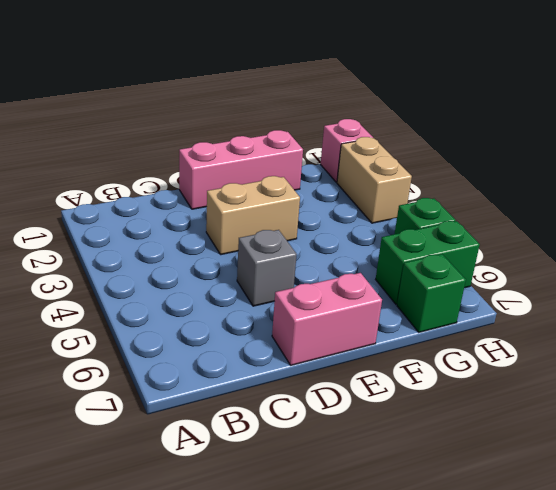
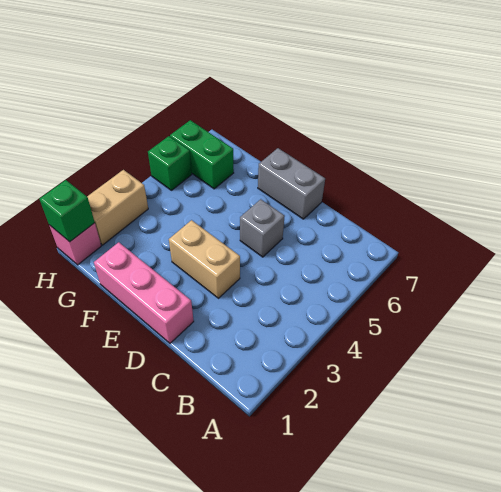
pink 1x2 brick [272,273,382,365] -> grey 1x2 brick [258,148,325,219]
green 1x1 brick [397,254,466,332] -> green 1x1 brick moved to [40,180,95,242]

